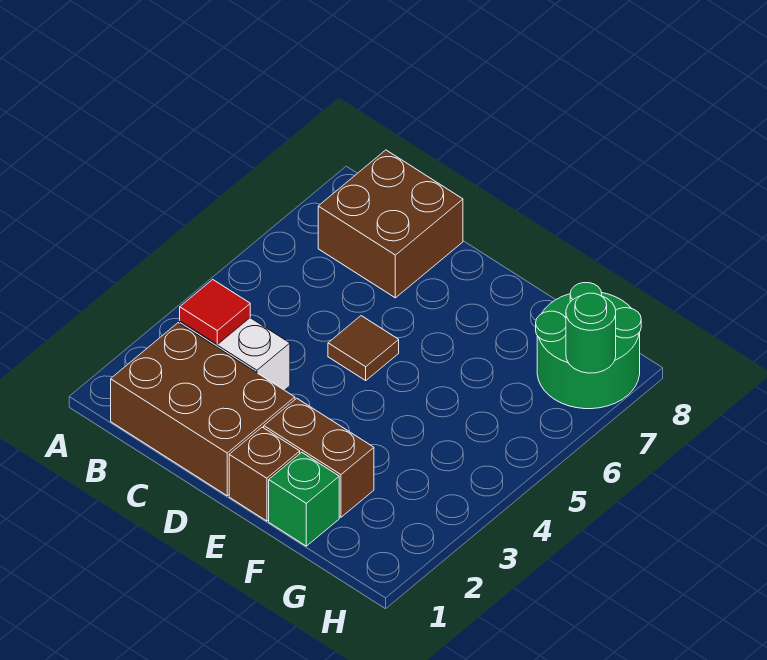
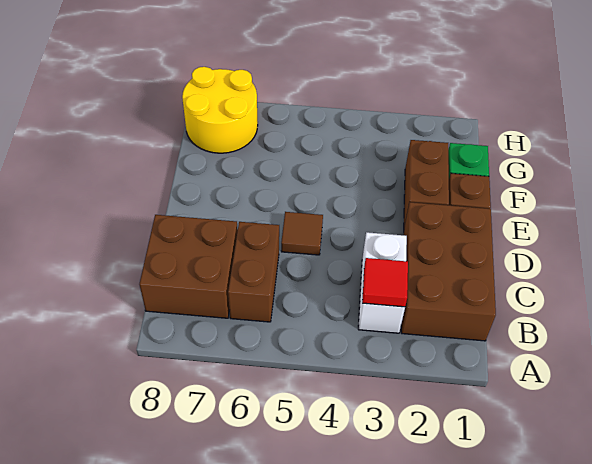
none -> brown 1x2 brick [228,222,279,322]
green 2x2 round brick [536,283,641,409] -> yellow 2x2 round brick [182,67,258,153]
green 1x1 round brick [566,293,616,373] -> none

